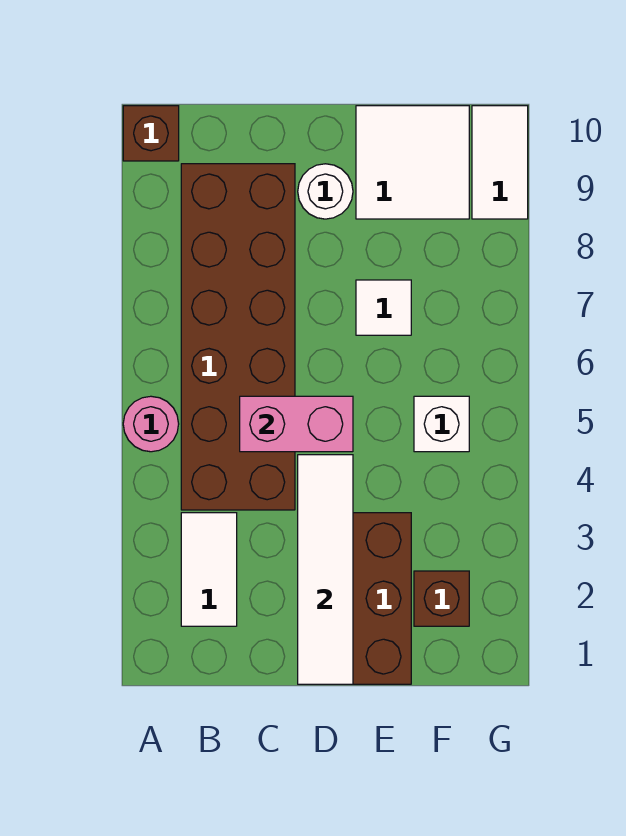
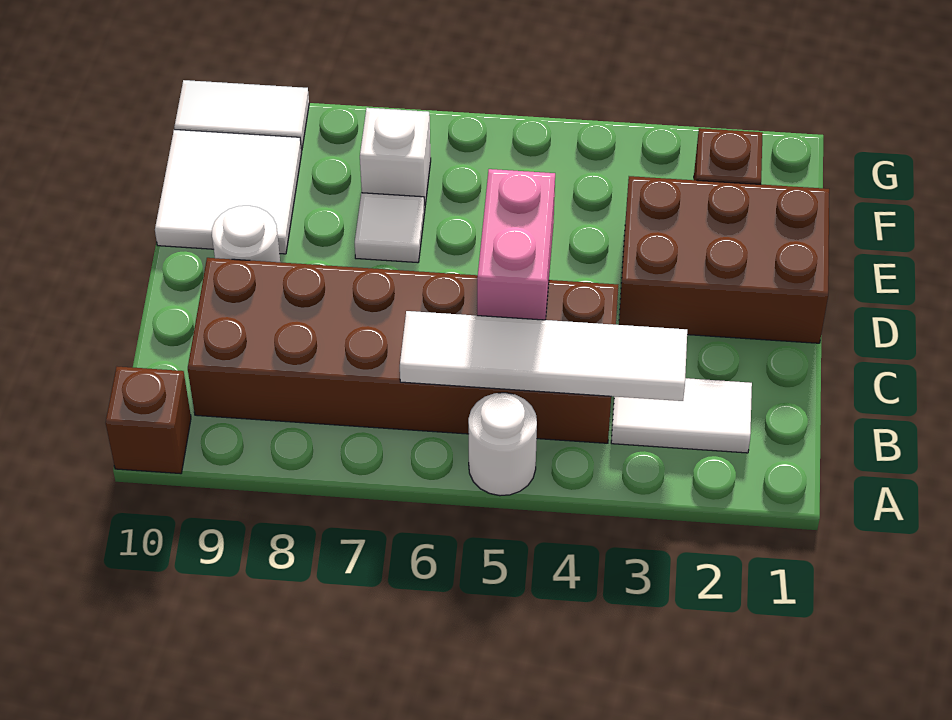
pink 1x1 round brick [123,396,179,452] -> white 1x1 round brick [468,393,537,496]
white 1x4 tile [298,455,353,684] -> white 1x4 tile moved to [400,311,687,401]
white 1x1 brick [414,396,469,452] -> white 1x1 brick moved to [360,108,431,210]

